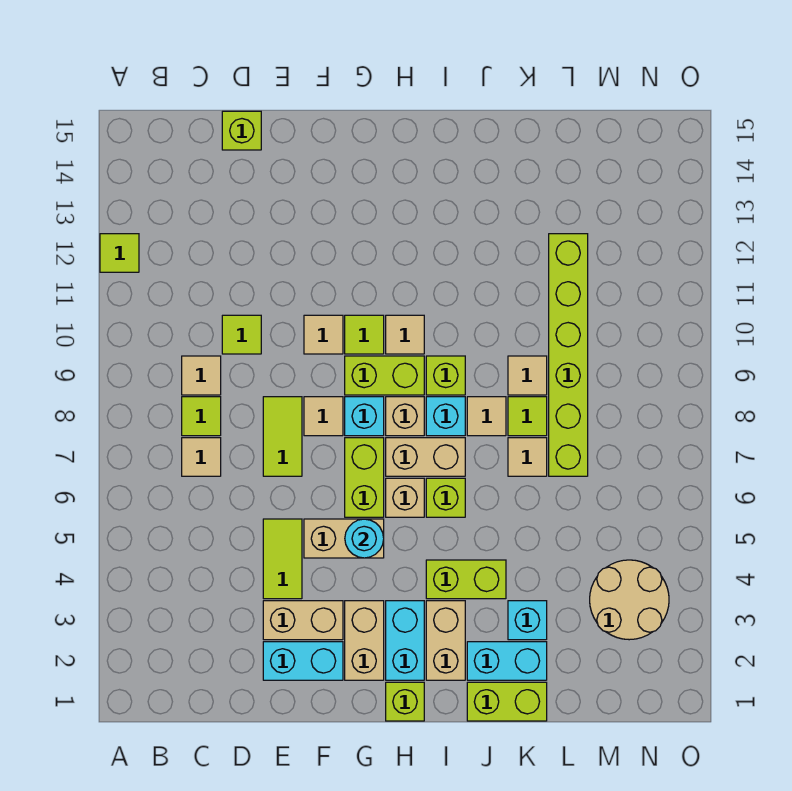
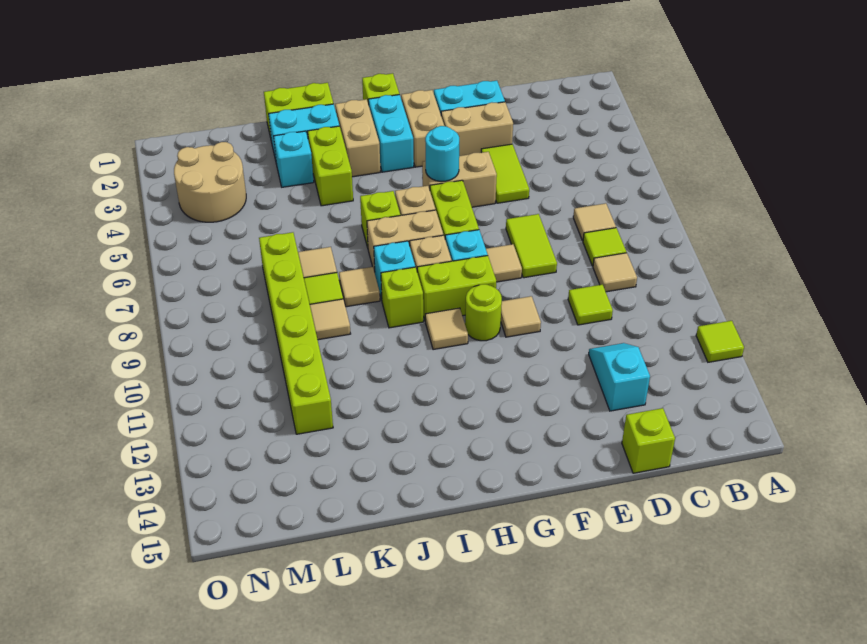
none -> cyan 1x2 slope [589,343,650,411]
lime 1x1 tile [345,315,384,354] -> lime 1x1 round brick [465,284,502,341]
lime 1x2 brick [426,560,506,599] -> lime 1x2 brick turned to [308,126,353,206]

